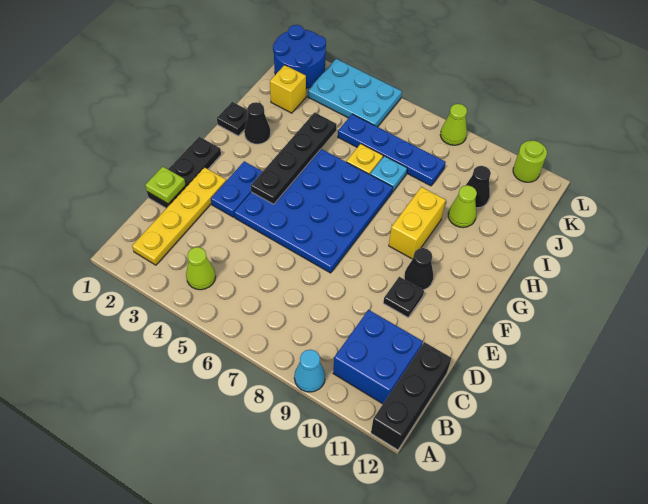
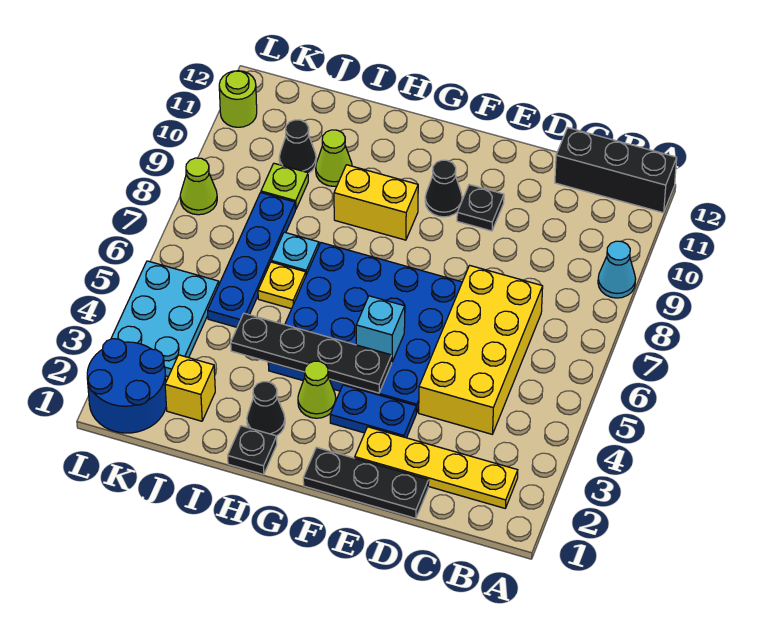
lime 1x1 cone [186,247,216,290] -> lime 1x1 cone moved to [298,361,336,418]
blue 2x2 brick [333,310,423,404] -> none
none -> yellow 2x4 brick [419,265,543,434]
lime 1x1 plate [145,167,186,204] -> lime 1x1 plate moved to [261,163,308,210]
none -> cyan 1x1 brick [356,296,405,361]

